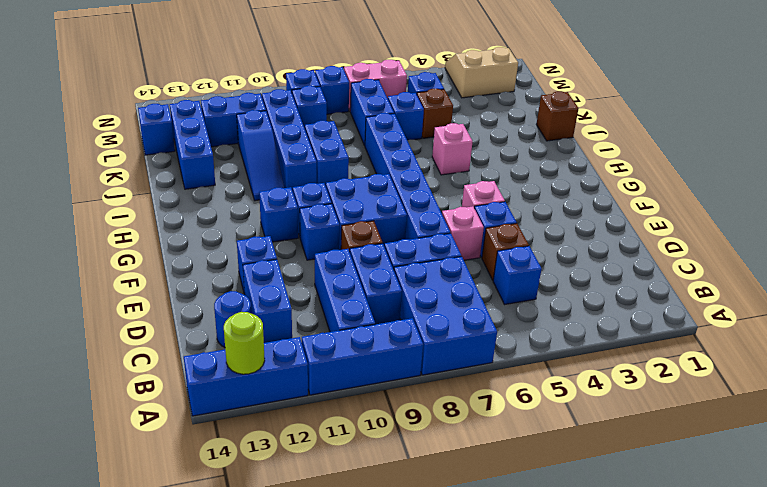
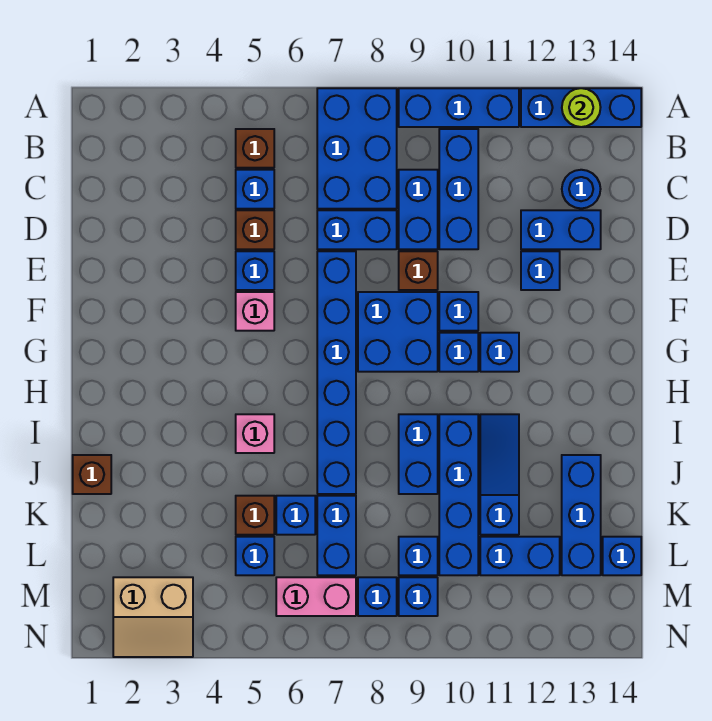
none -> brown 1x1 brick [236,129,274,168]
blue 1x2 brick [243,259,292,343] -> blue 1x2 brick turned to [521,210,601,249]
pink 1x1 brick [442,206,484,260] -> none

